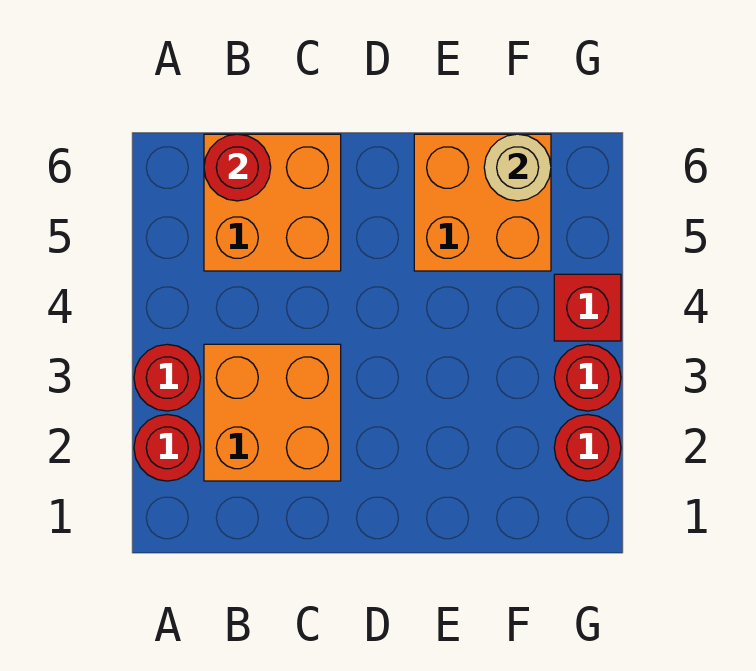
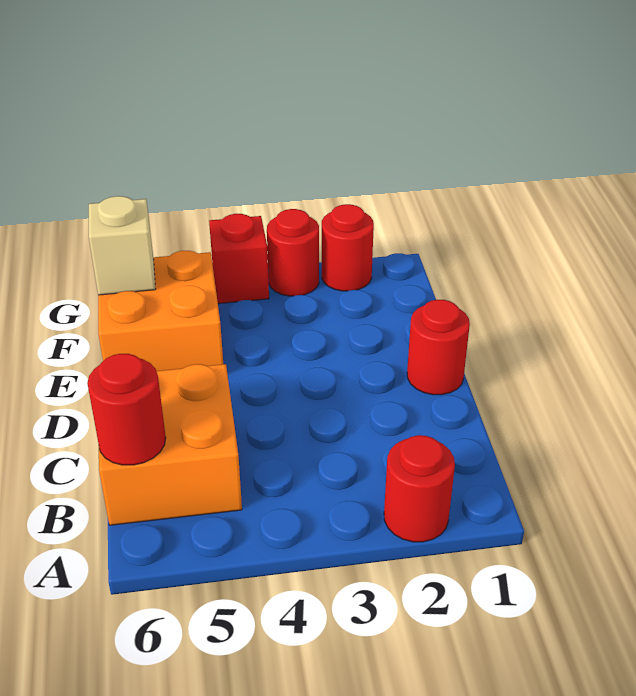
red 1x1 round brick [134,344,201,411] -> red 1x1 round brick moved to [407,300,470,395]
orange 2x2 brick [204,344,341,481] -> none
tan 1x1 round brick [484,134,551,201] -> tan 1x1 brick [89,196,155,295]

